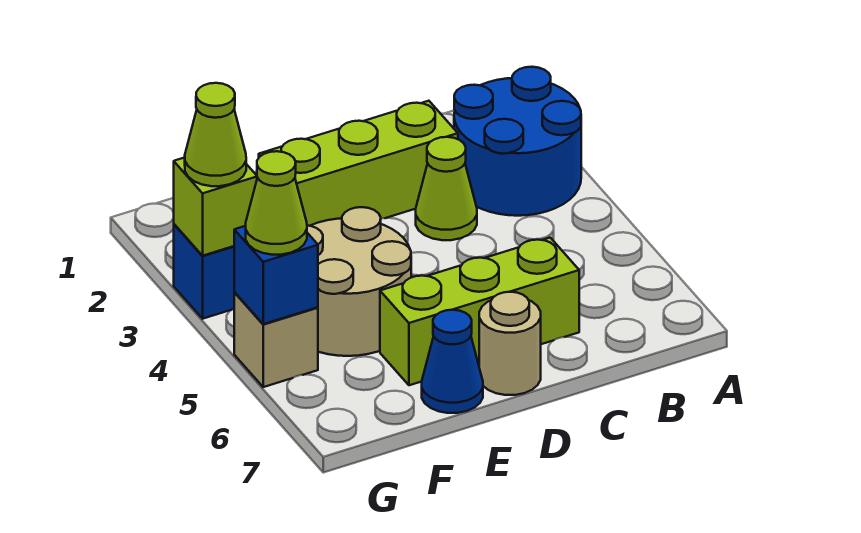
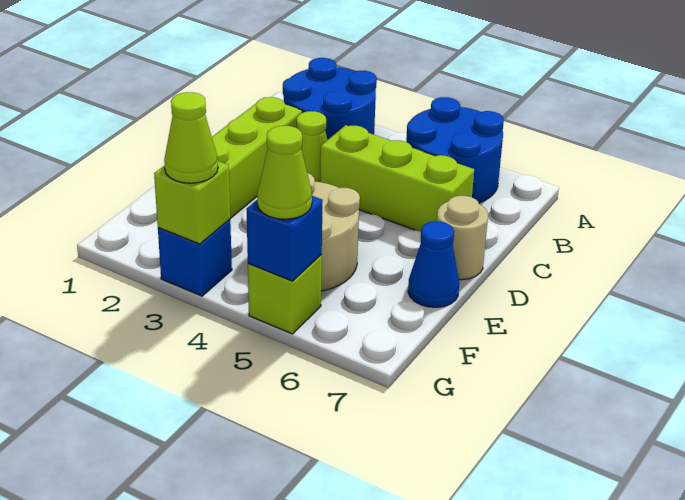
none -> blue 2x2 round brick [406,97,504,203]
lime 1x3 brick [380,238,579,385] -> lime 1x3 brick turned to [320,125,474,232]
tan 1x1 brick [234,293,318,387] -> lime 1x1 brick [248,255,322,334]

